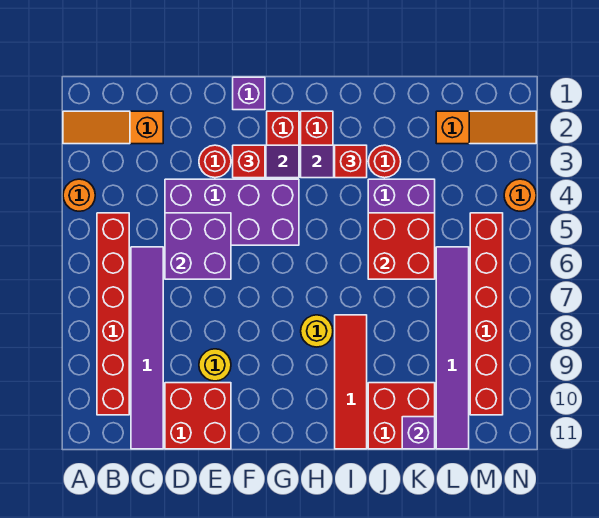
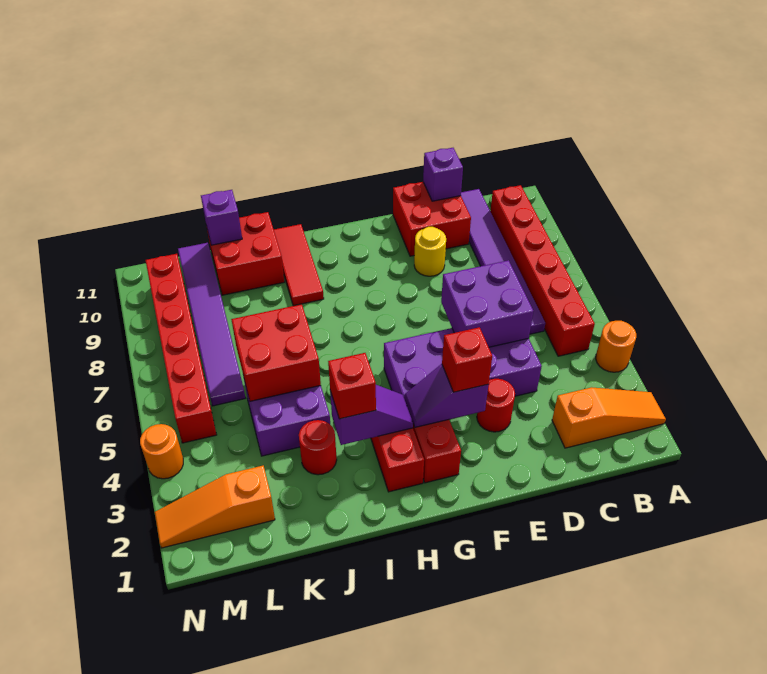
purple 1x1 brick [233,77,265,110] -> purple 1x1 brick moved to [423,148,463,201]
yellow 1x1 round brick [301,315,333,347] -> none
red 1x4 tile [335,315,367,449] -> red 1x3 tile [274,224,324,306]

